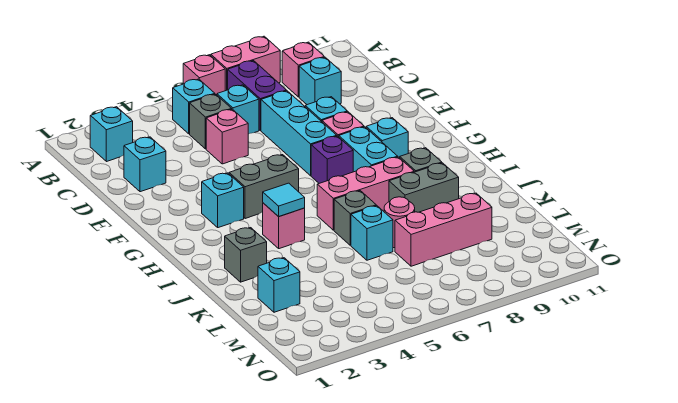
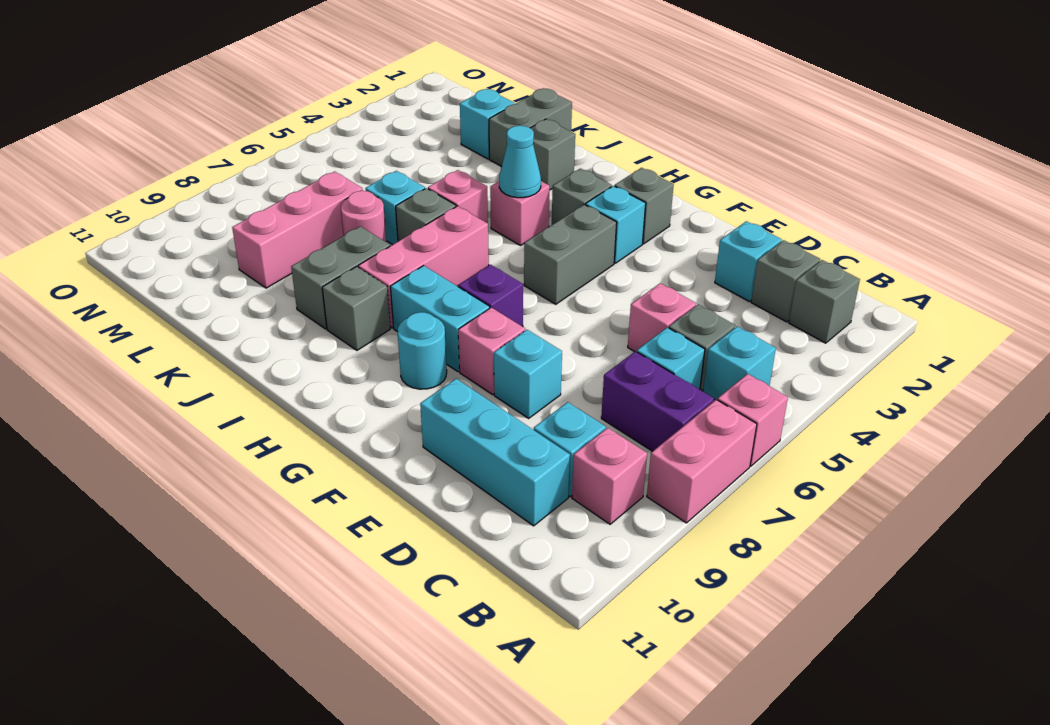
cyan 1x1 brick [90,107,133,162] -> grey 1x1 brick [789,260,860,343]
none -> grey 1x1 brick [751,240,820,322]
cyan 1x3 brick [261,91,337,176] -> cyan 1x3 brick moved to [420,379,570,526]
none -> grey 1x1 brick [615,168,674,244]
cyan 1x1 brick [366,118,408,158] -> cyan 1x1 round brick [398,312,447,389]
none -> grey 1x1 brick [552,169,612,225]
cyan 1x1 tile [263,183,305,217] -> cyan 1x1 cone [499,126,541,198]
none -> pink 1x1 brick [428,170,488,223]
none -> grey 1x2 brick [489,88,572,167]

